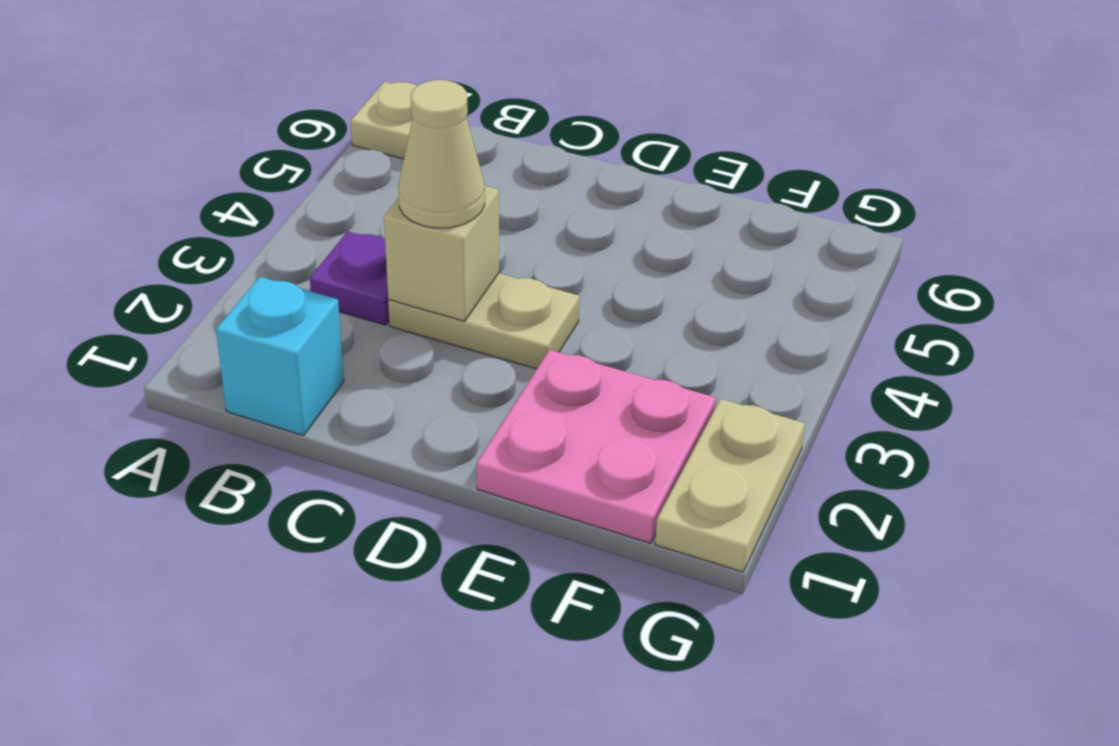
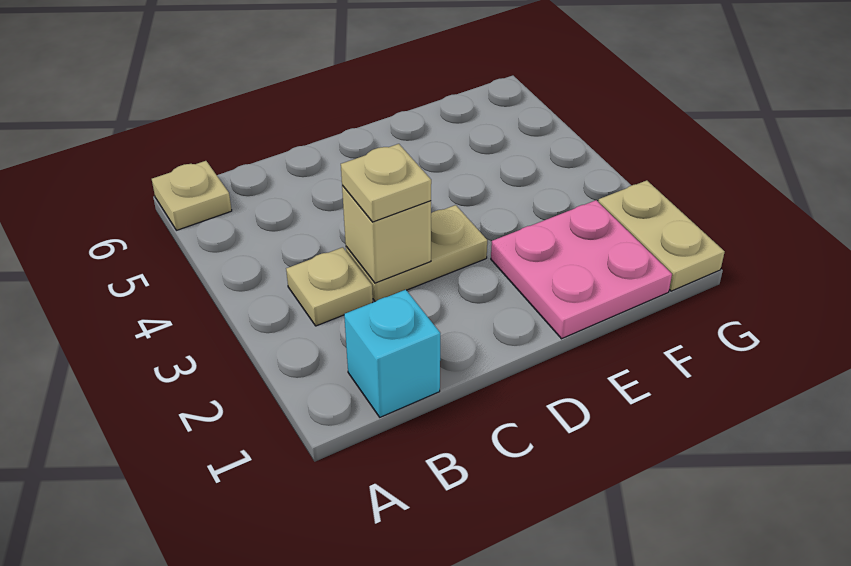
purple 1x1 plate [310,231,389,325] -> tan 1x1 plate [286,247,373,326]
tan 1x1 cone [398,80,485,228] -> tan 1x1 plate [341,144,431,222]

